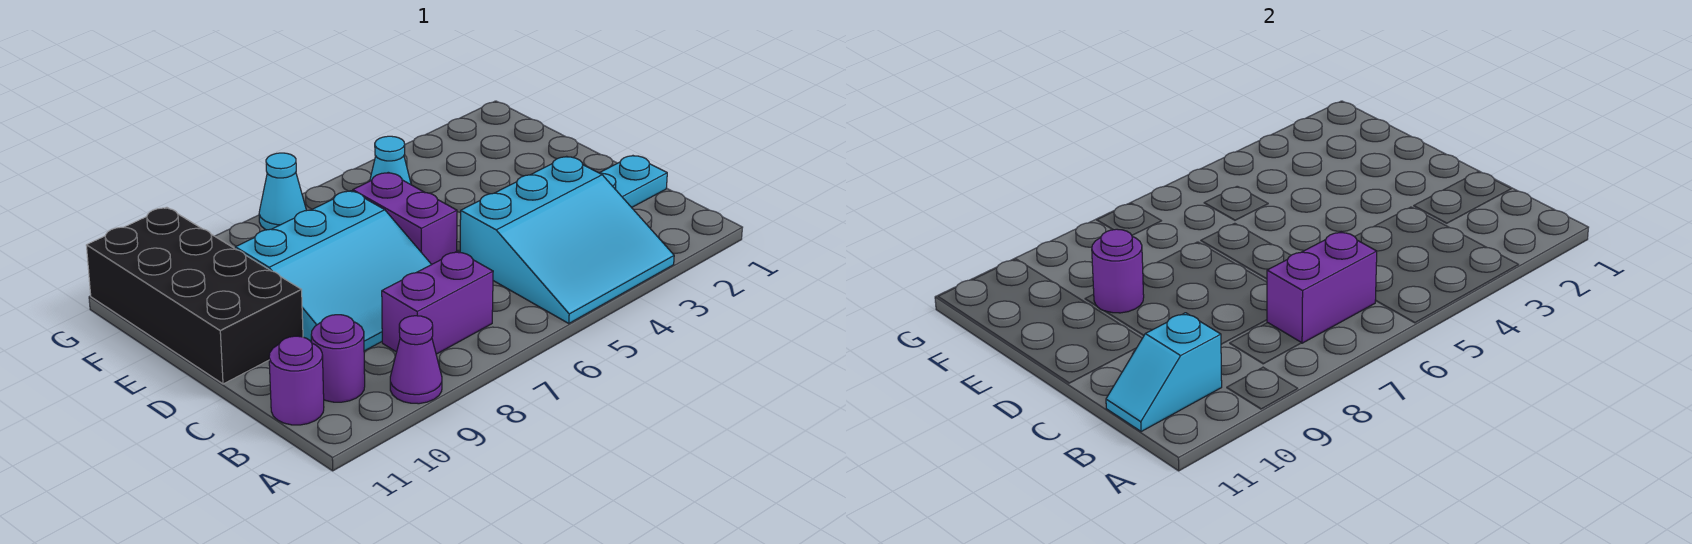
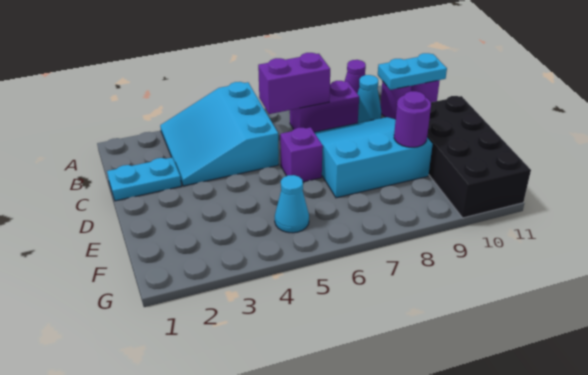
cyan 3x3 slope [460,157,674,324] -> cyan 3x3 slope turned to [160,82,279,186]
cyan 1x2 slope [1106,313,1222,432] -> cyan 1x2 plate [378,53,447,90]
purple 1x2 brick [353,172,457,264] -> purple 1x1 brick [280,127,323,182]
cyan 1x1 cone [259,153,307,230] -> cyan 1x1 cone moved to [357,75,381,123]

